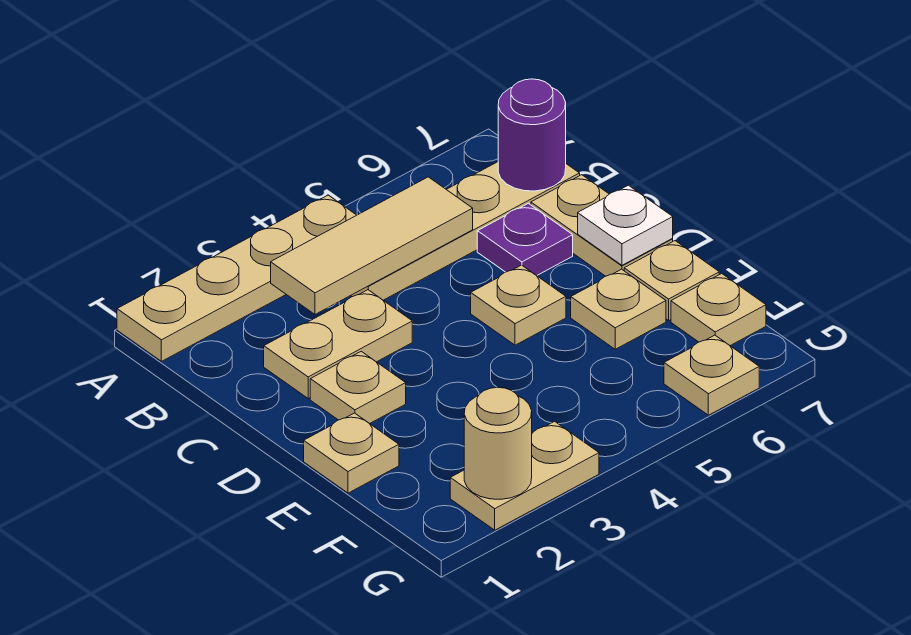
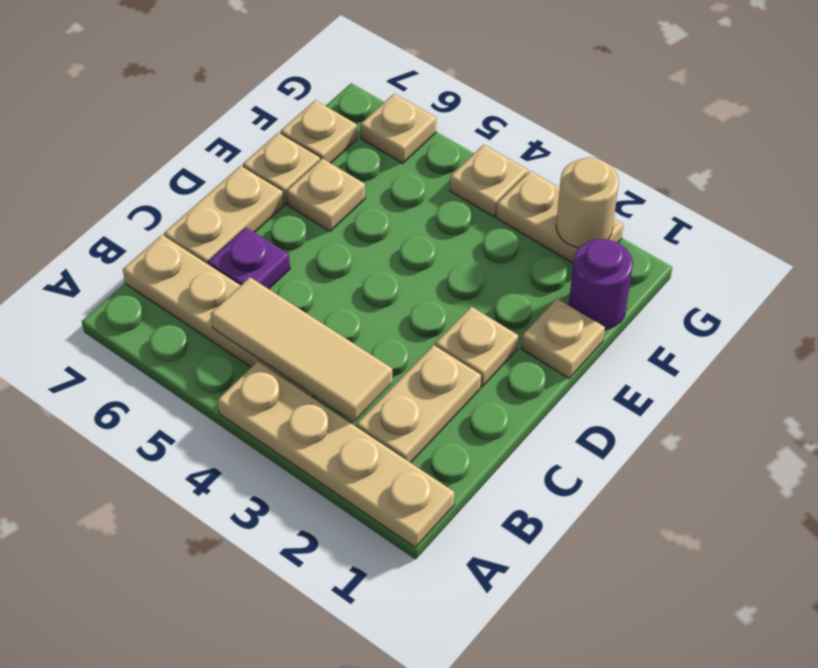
purple 1x1 round brick [498,79,566,191] -> purple 1x1 round brick moved to [569,239,633,330]
tan 1x2 plate [264,290,412,398] -> tan 1x2 plate turned to [357,345,481,463]
tan 1x1 plate [471,265,566,345] -> tan 1x1 plate moved to [450,145,528,217]
white 1x1 plate [578,185,673,265] -> none

